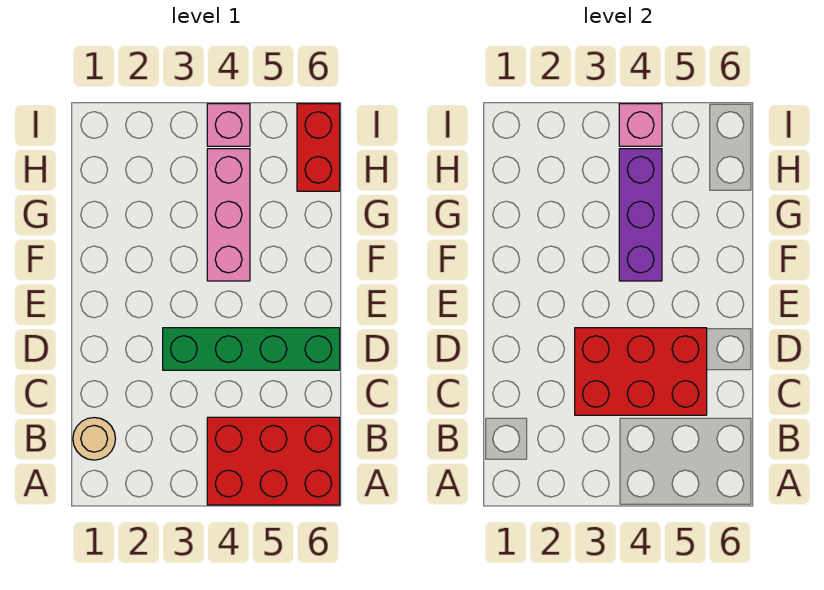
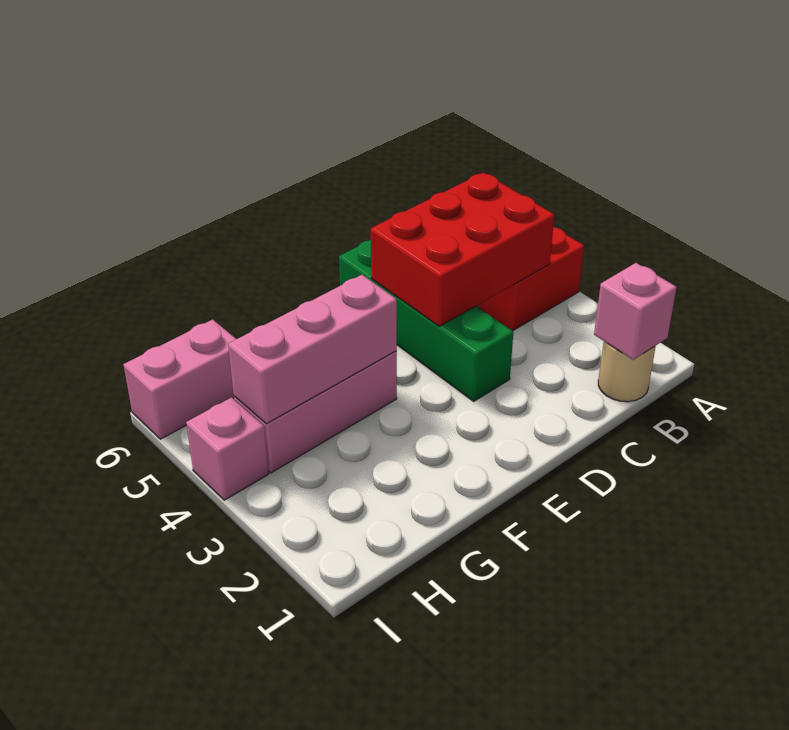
red 2x3 brick [575,328,707,415] -> red 2x3 brick turned to [371,173,554,326]
purple 1x3 brick [619,149,662,281] -> pink 1x3 brick [228,275,397,424]
red 1x2 brick [297,104,340,191] -> pink 1x2 brick [123,319,236,439]
pink 1x1 brick [619,104,662,146] -> pink 1x1 brick moved to [594,263,677,360]

